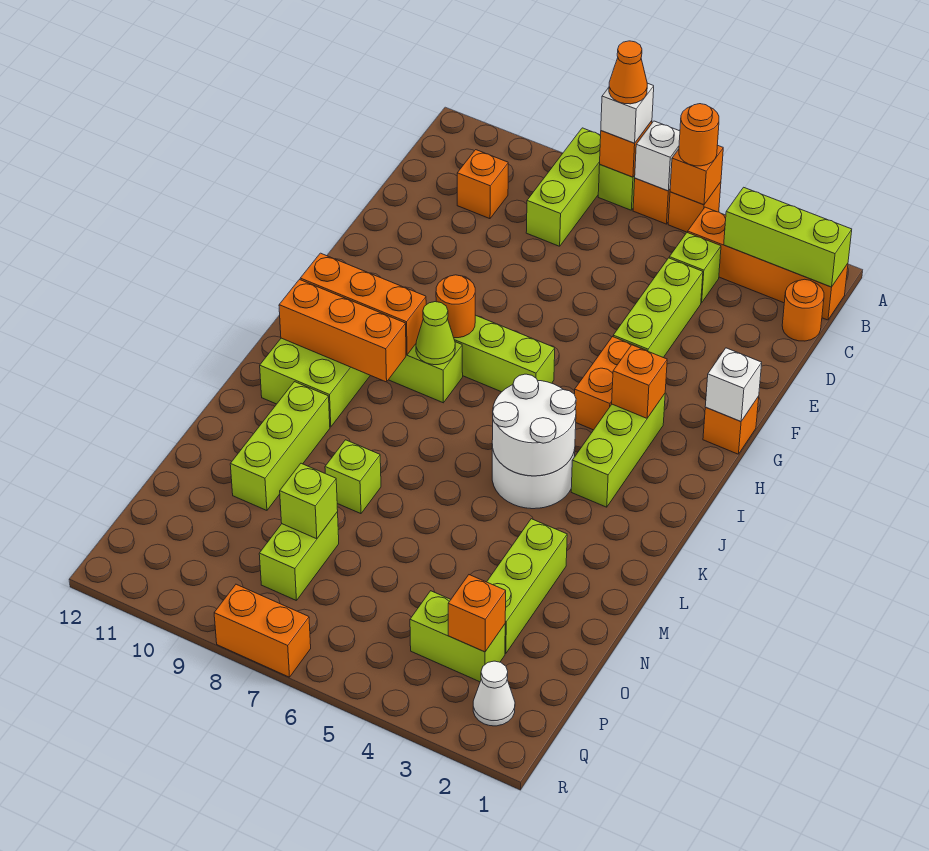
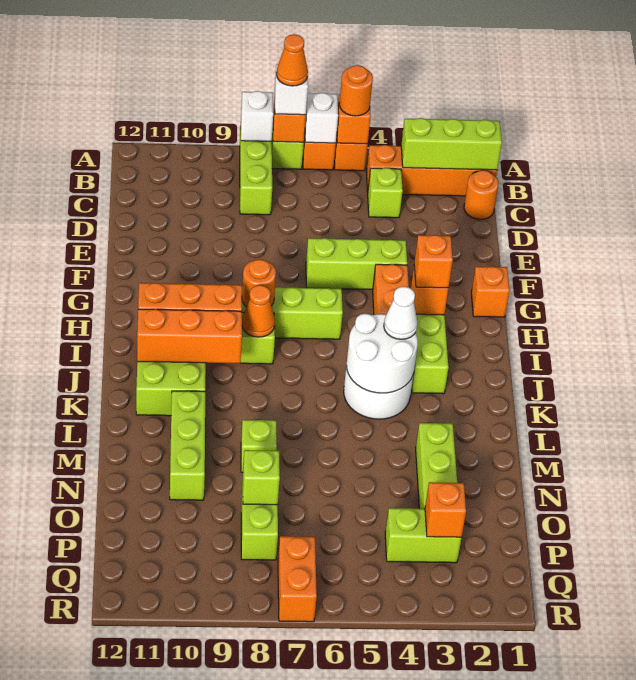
orange 1x1 brick [457,150,508,219] -> orange 1x1 brick moved to [414,235,453,288]
lime 1x3 brick [613,258,703,358] -> lime 1x3 brick turned to [306,238,407,289]
white 1x1 brick [705,348,762,421] -> white 1x1 brick moved to [241,91,273,141]
lime 1x1 cone [416,302,455,365] -> orange 1x1 cone [242,285,275,337]
white 1x1 cone [473,661,515,726] -> white 1x1 cone moved to [384,286,418,339]
orange 1x2 brick [214,584,311,677] -> orange 1x2 brick turned to [278,536,317,622]

